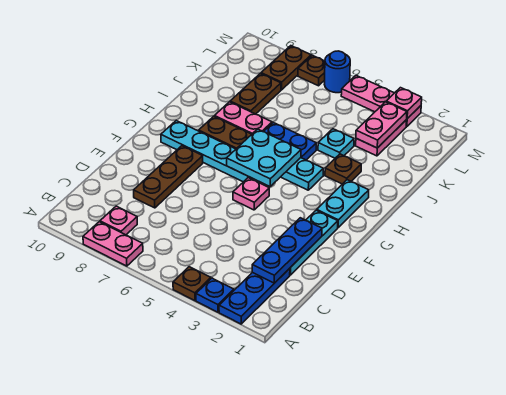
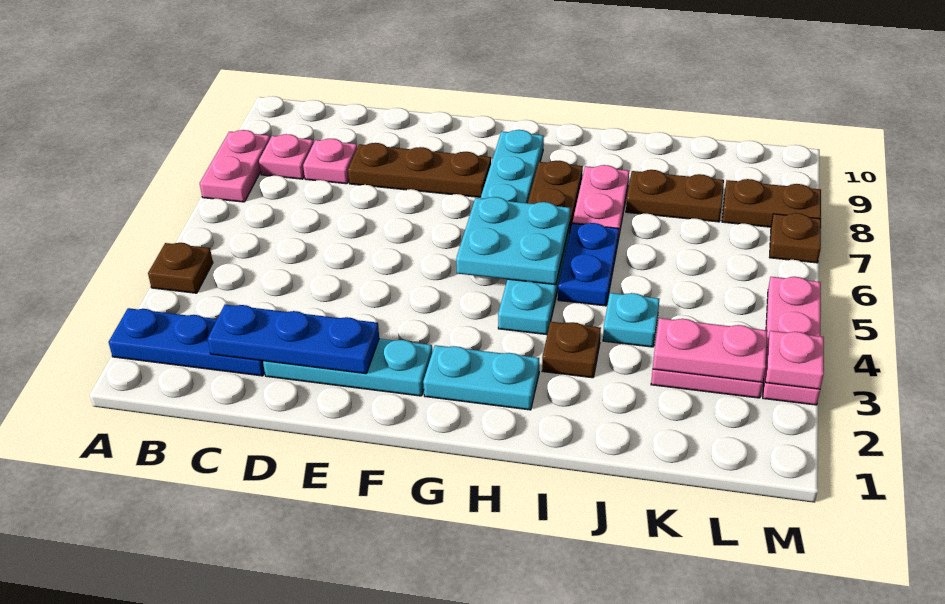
blue 1x1 plate [196,278,234,312] -> none
pink 1x1 plate [233,178,269,210] -> pink 1x1 plate moved to [303,138,357,184]
blue 1x1 round brick [324,51,350,93] -> none

